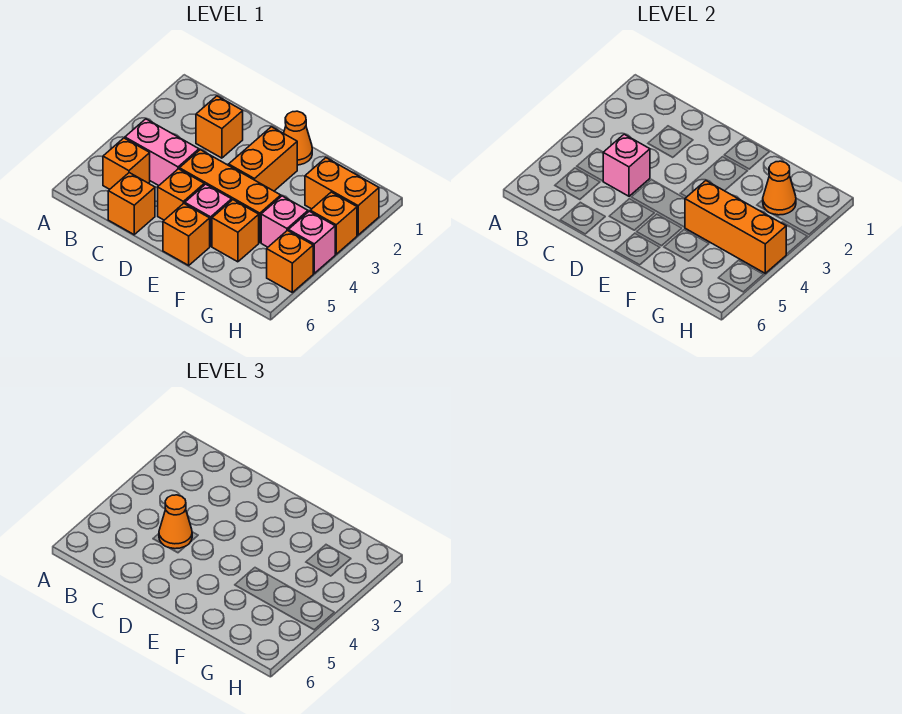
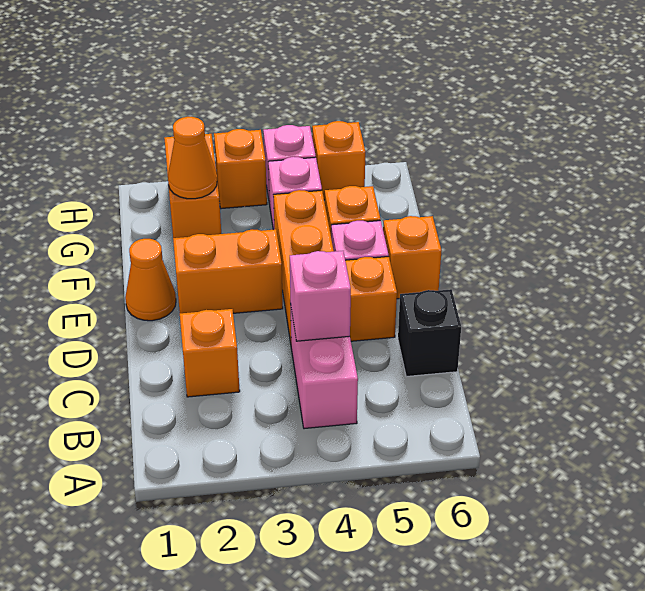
orange 1x1 brick [103,138,150,189] -> none
orange 1x1 cone [159,495,192,549] -> none
orange 1x1 brick [108,173,155,235] -> black 1x1 brick [398,289,461,377]
orange 1x3 brick [685,181,787,273] -> none

